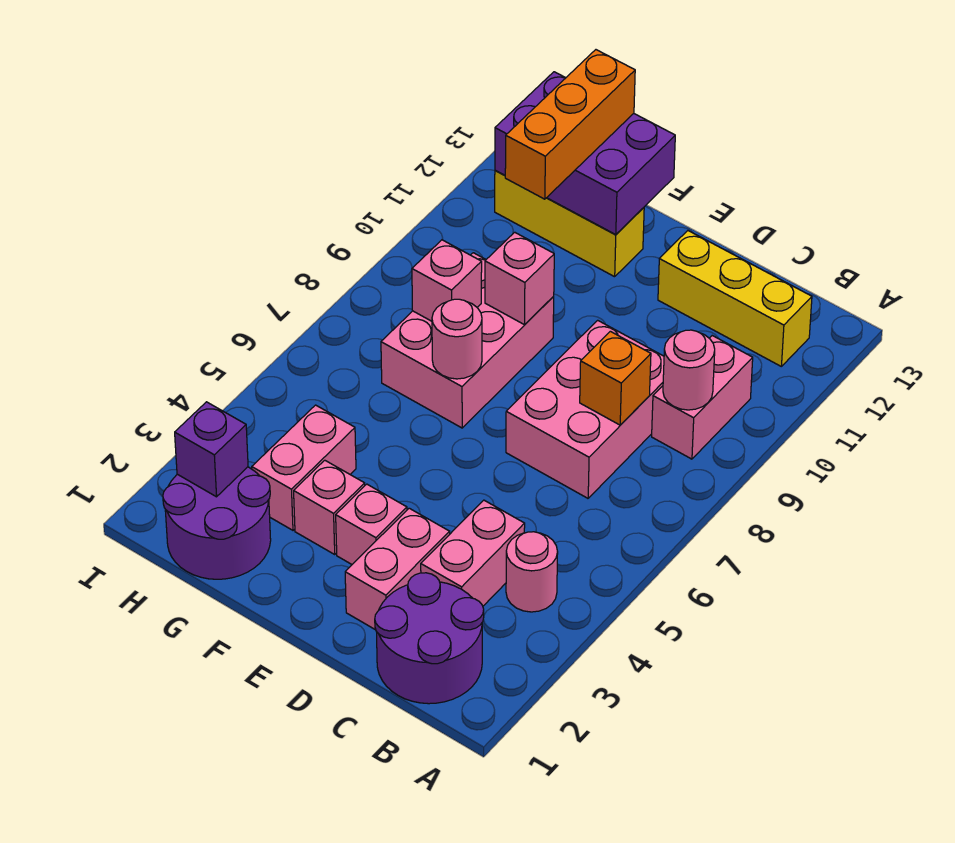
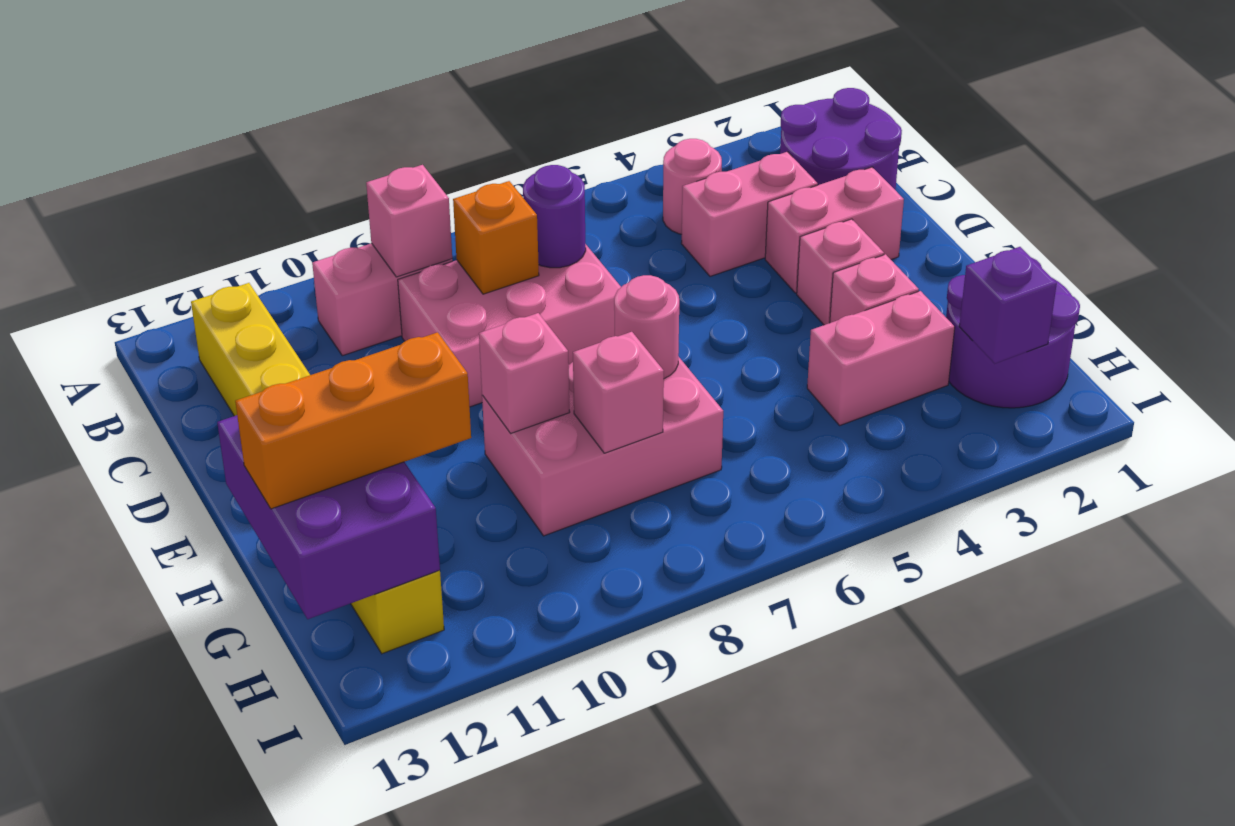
pink 1x1 round brick [663,330,715,410] -> pink 1x1 brick [366,165,452,277]
none -> purple 1x1 round brick [523,165,586,268]

